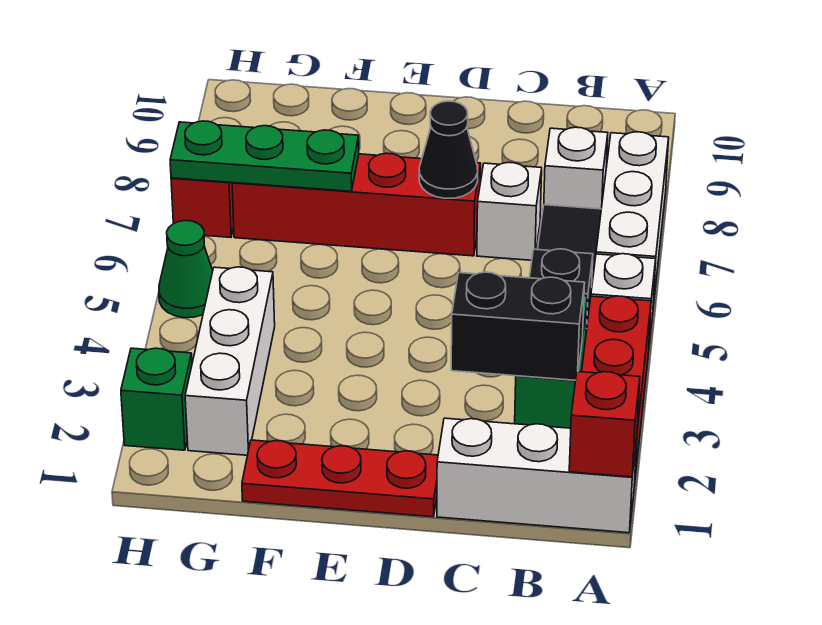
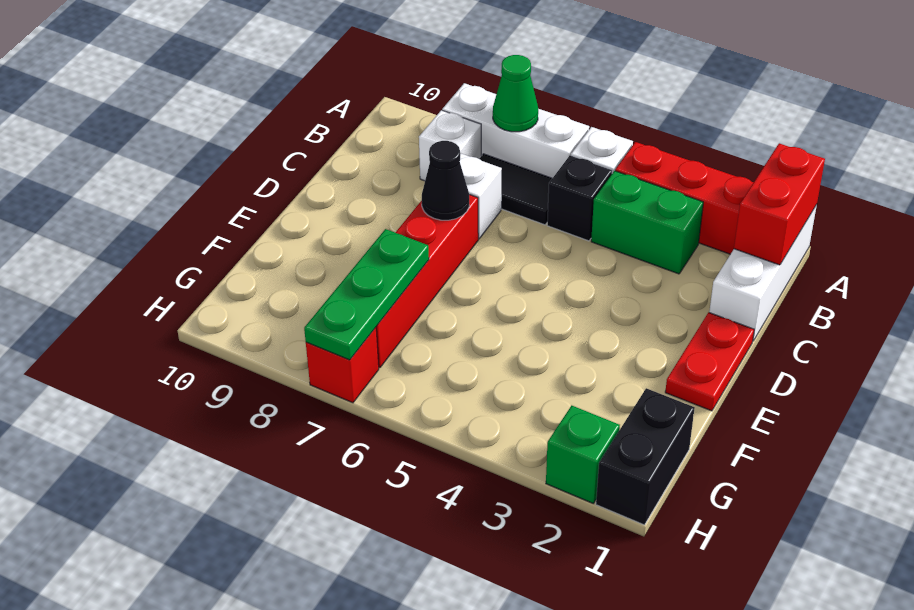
red 1x1 brick [569,372,640,477] -> red 1x2 brick [734,143,825,265]
black 1x2 brick [451,272,585,380] -> black 1x2 brick moved to [596,388,695,525]
red 1x3 plate [242,440,438,517] -> red 1x2 plate [665,312,754,411]
white 1x3 brick [185,267,275,455] -> none
green 1x1 cone [159,221,213,318] -> green 1x1 cone moved to [493,55,538,132]

